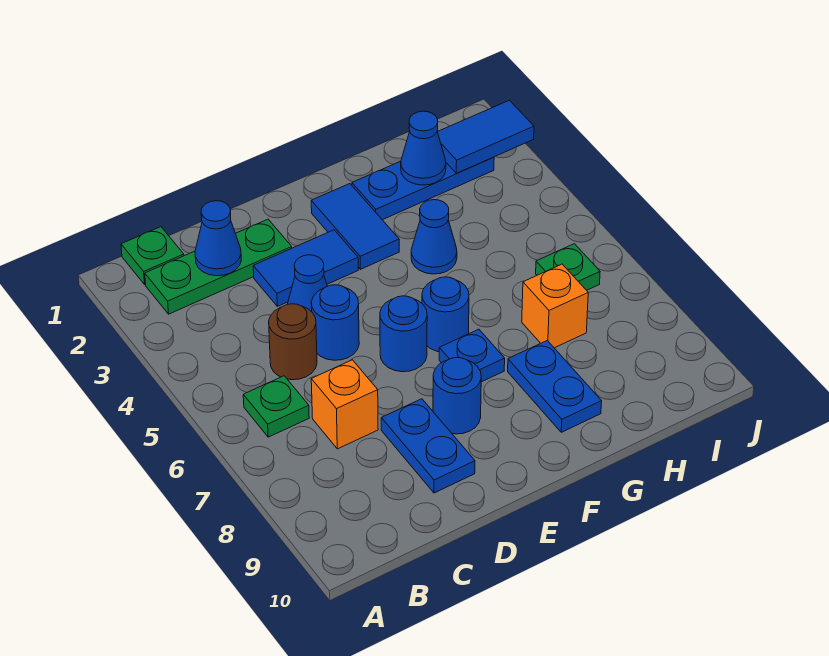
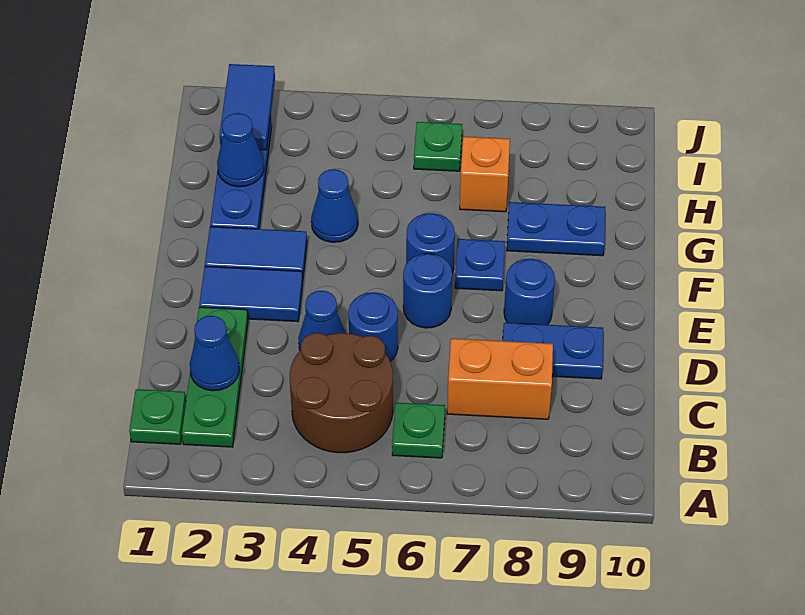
brown 1x1 round brick [269,304,317,380] -> brown 2x2 round brick [290,333,393,453]
orange 1x1 brick [311,360,378,449] -> orange 1x2 brick [447,339,553,419]
blue 1x2 tile [253,230,358,306] -> blue 1x2 tile turned to [199,267,303,322]

